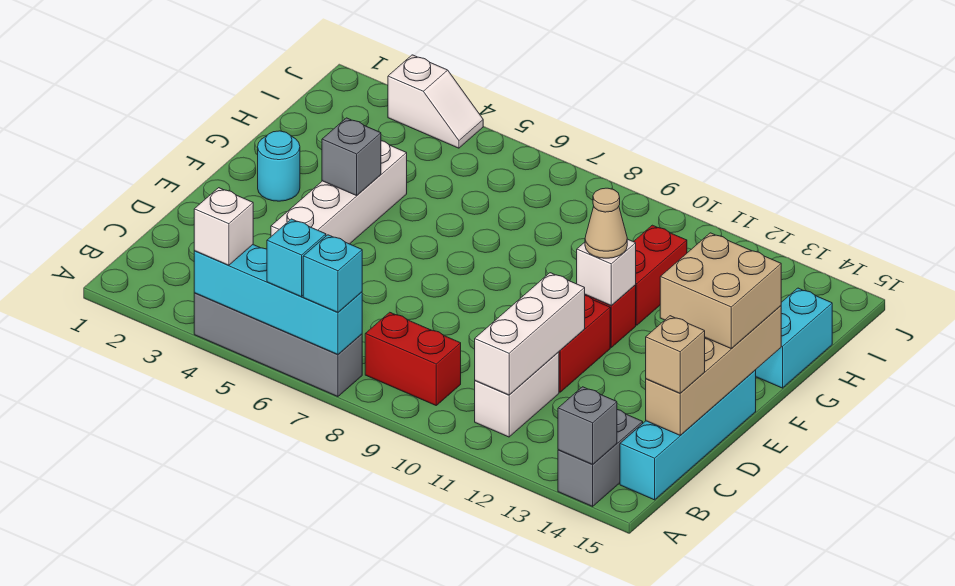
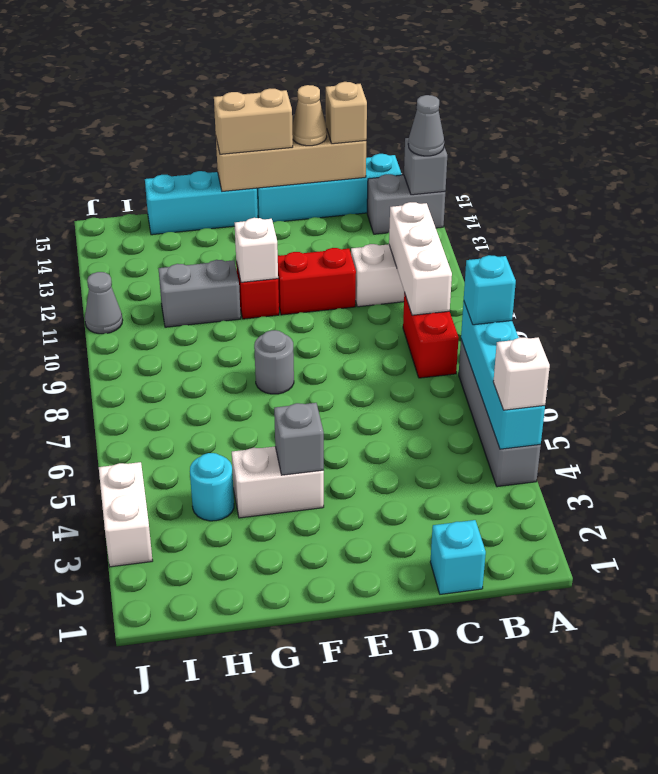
cyan 1x1 brick [267,219,326,297] -> cyan 1x1 brick moved to [430,520,486,594]
none -> grey 1x1 cone [408,95,444,156]
white 1x3 brick [475,273,585,395] -> white 1x3 brick turned to [389,202,452,315]
white 1x4 brick [271,141,407,244] -> white 1x2 brick [232,447,324,518]
tan 2x2 brick [660,233,781,349] -> tan 1x2 brick [214,89,293,154]
cyan 1x1 round brick [258,131,300,201] -> cyan 1x1 round brick moved to [190,453,234,521]
none -> grey 1x1 round brick [254,330,294,394]
tan 1x1 cone [585,188,627,258] -> tan 1x1 cone moved to [292,85,327,146]
red 1x2 brick [634,225,687,325] -> grey 1x2 brick [158,260,241,327]
cyan 1x2 brick [756,288,832,388] -> cyan 1x3 brick [145,171,258,235]
white 1x2 slope [388,55,483,148] -> white 1x2 brick [99,462,153,567]
none -> grey 1x1 cone [85,272,123,334]

